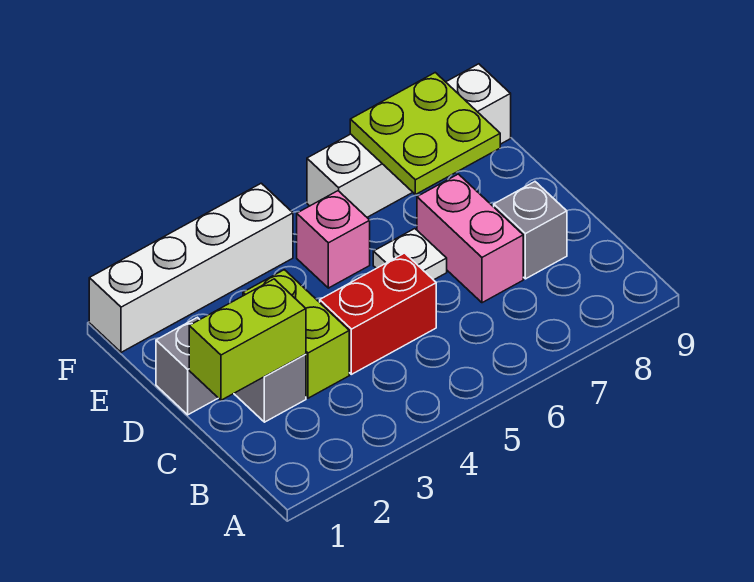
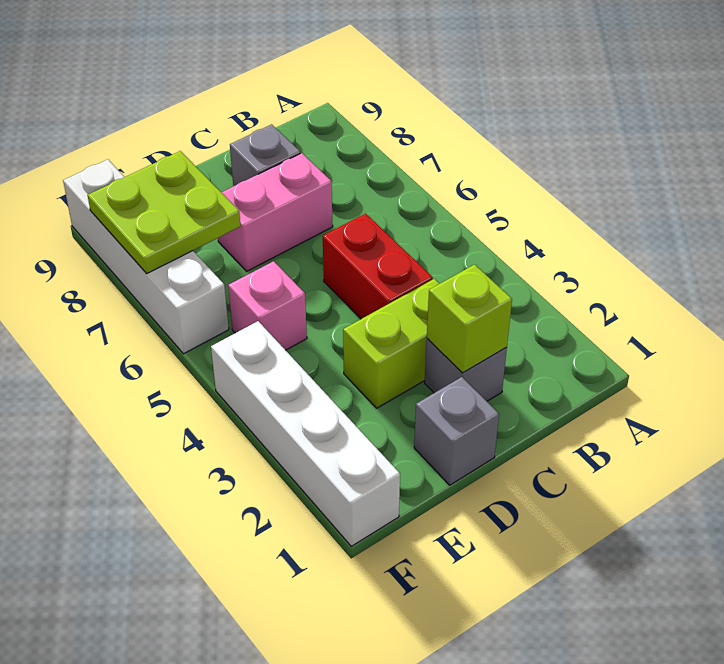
lime 1x2 brick [189,279,306,400] -> lime 1x1 brick [427,265,512,373]
white 1x1 plate [373,229,447,280] -> none

